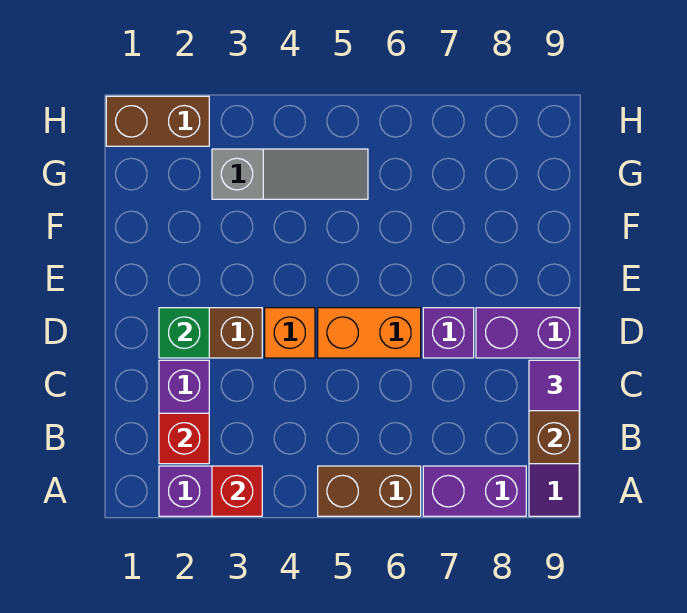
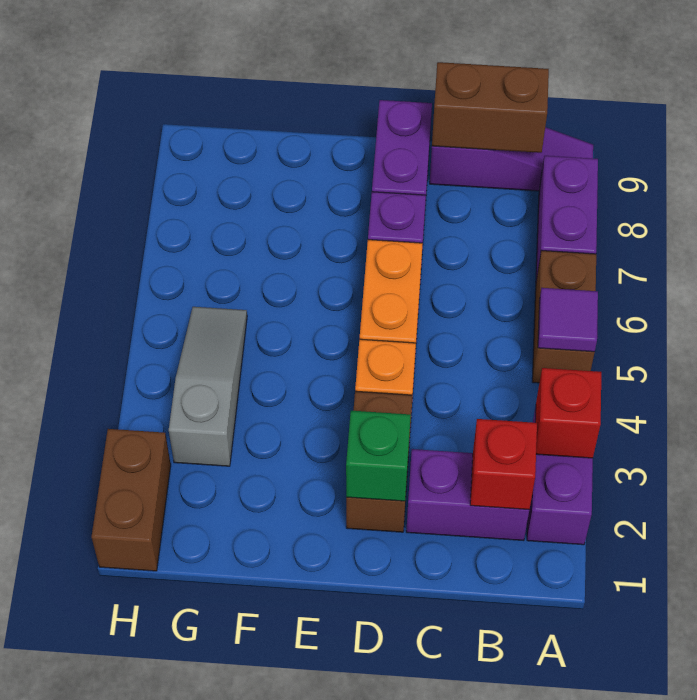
purple 1x1 tile [529,360,579,411] -> purple 1x1 tile moved to [538,288,598,352]

